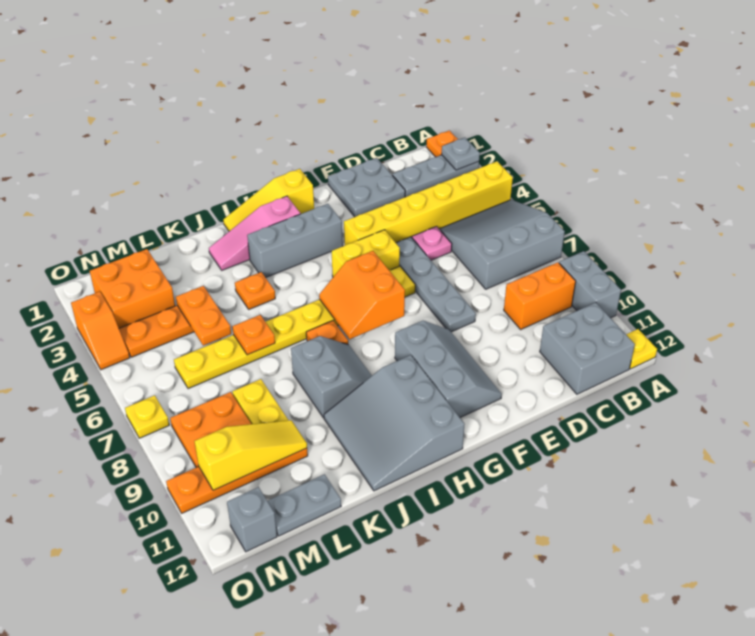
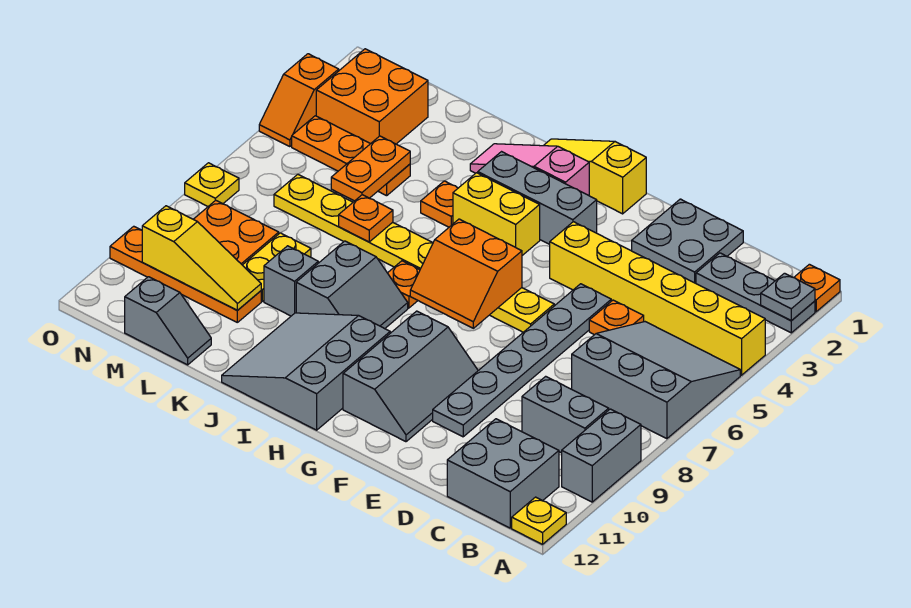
orange 1x2 brick [504,262,576,329] -> grey 1x2 brick [522,376,609,453]
pink 1x1 plate [412,226,452,260] -> orange 1x1 plate [589,300,644,335]
grey 1x4 plate [396,237,476,332] -> grey 1x6 plate [433,284,611,437]
yellow 1x2 brick [332,230,400,277] -> yellow 1x2 brick moved to [453,173,540,255]
orange 2x2 slope [319,251,405,339] -> orange 2x2 slope turned to [410,219,522,328]
grey 1x2 plate [268,474,341,536] -> grey 1x2 slope [125,277,211,365]
grey 1x1 brick [227,487,277,552] -> grey 1x1 brick moved to [264,246,318,316]

